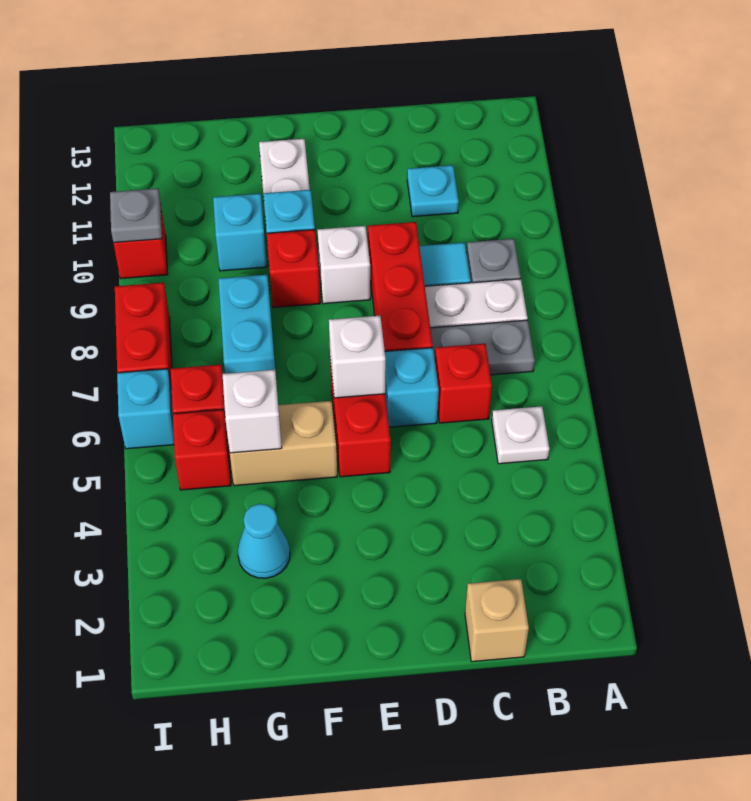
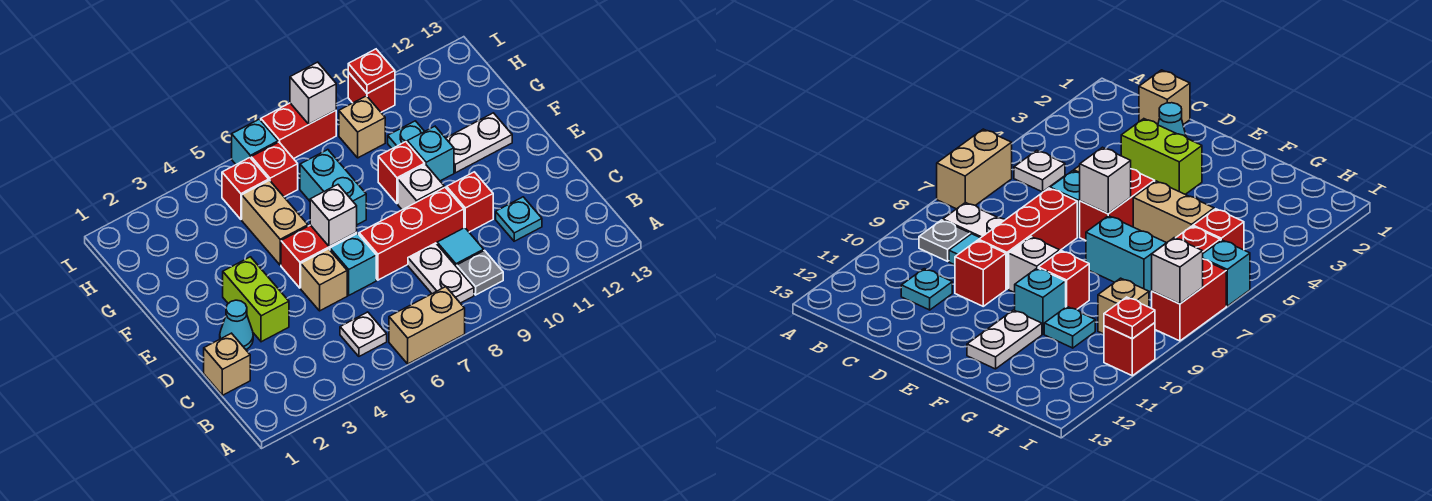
none -> tan 1x2 brick [389,287,465,364]
grey 1x2 plate [430,320,535,375] -> none
red 1x1 brick [435,344,492,423] -> red 1x1 brick moved to [447,172,493,232]
none -> lime 1x2 brick [223,257,289,342]
none -> tan 1x1 brick [301,249,347,311]
cyan 1x1 cone [238,504,290,578] -> cyan 1x1 cone moved to [220,300,253,350]
white 1x1 brick [223,370,282,453] -> white 1x1 brick moved to [290,62,336,124]
cyan 1x2 brick [218,275,275,374] -> cyan 1x2 brick turned to [300,150,366,225]
cyan 1x1 brick [213,193,267,271] -> cyan 1x1 plate [388,121,425,149]
none -> tan 1x1 brick [339,96,385,158]
grey 1x1 plate [110,188,162,243] -> red 1x1 plate [348,49,395,94]

